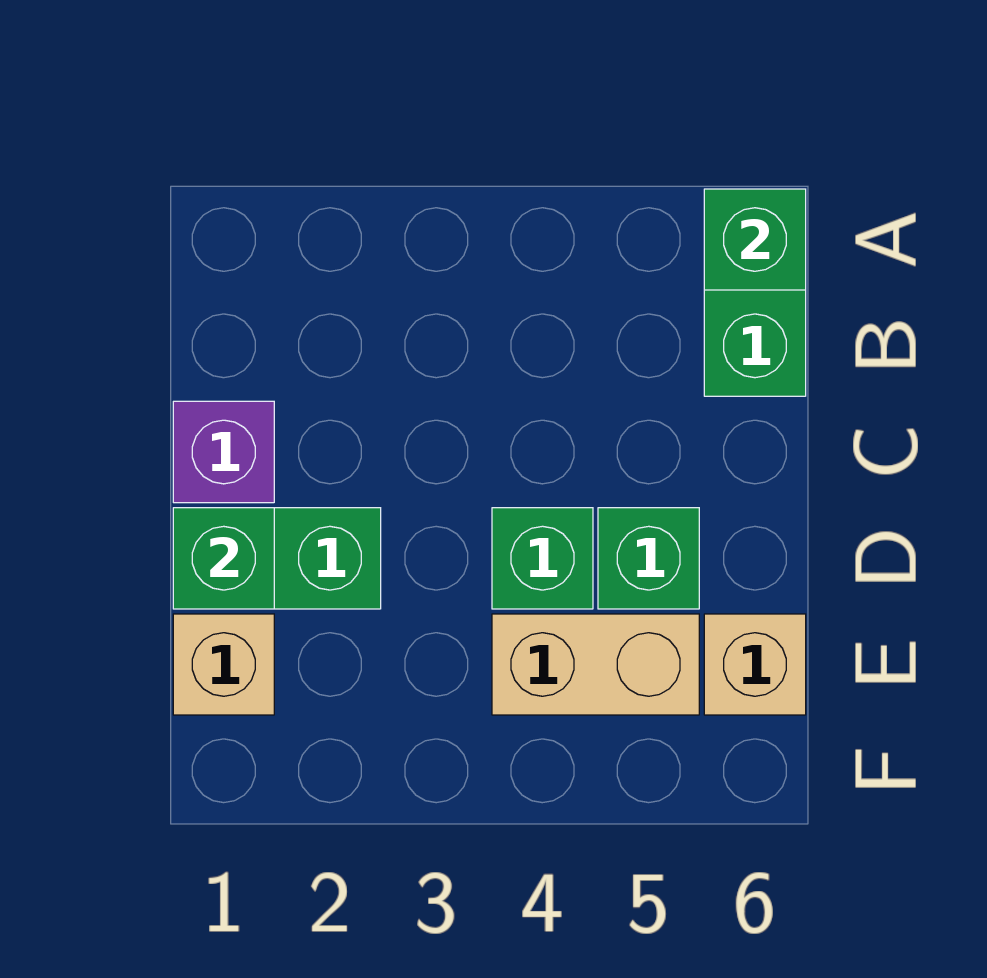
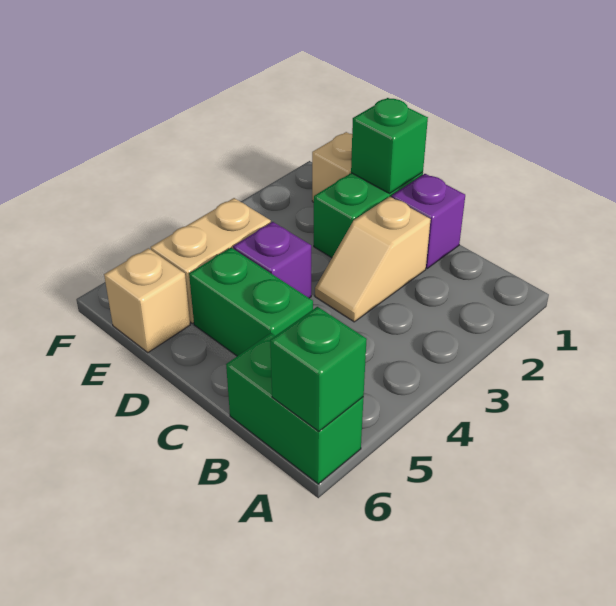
none -> tan 1x2 slope [315,197,431,322]
green 1x1 brick [492,508,593,609] -> purple 1x1 brick [233,222,311,298]
green 1x1 brick [598,508,699,609] -> green 1x2 brick [189,248,313,356]

